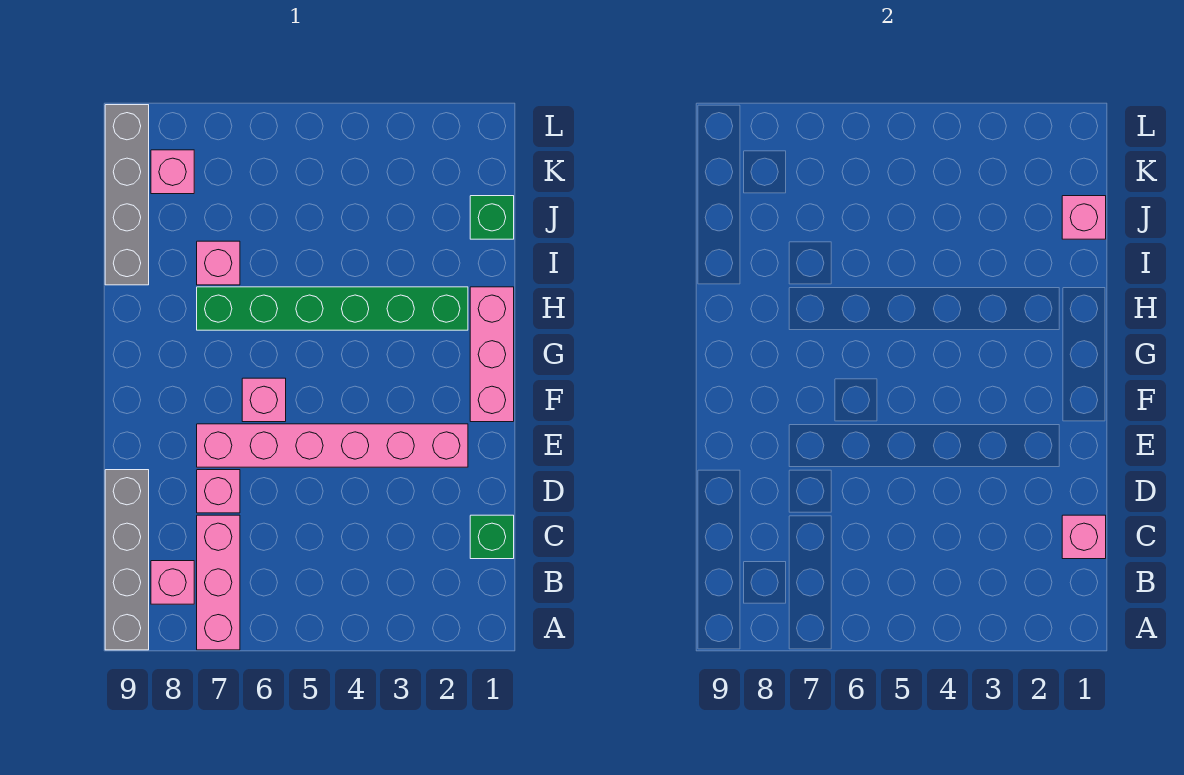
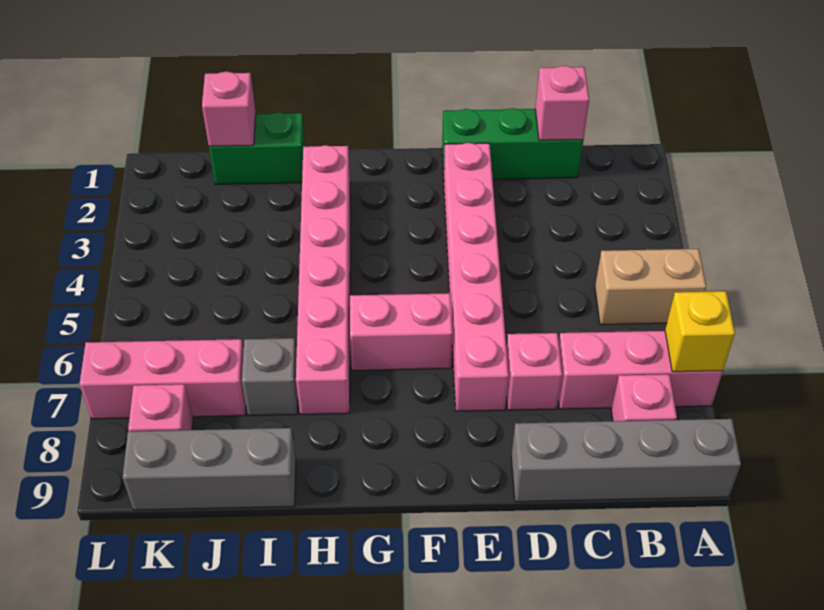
none -> tan 1x2 brick [595,249,706,325]
none -> yellow 1x1 brick [665,291,735,372]
green 1x1 brick [470,515,514,559] -> green 1x3 brick [442,108,583,179]
pink 1x3 brick [470,287,514,422] -> pink 1x3 brick moved to [80,339,246,419]
pink 1x1 brick [242,378,286,422] -> pink 1x2 brick [350,293,453,370]
green 1x6 brick [197,287,468,330] -> pink 1x6 brick [296,145,350,414]
pink 1x1 brick [197,241,240,285] -> grey 1x1 brick [242,338,298,416]
grey 1x4 brick [105,105,149,285] -> grey 1x3 brick [123,428,296,510]
green 1x1 brick [470,196,514,239] -> green 1x2 brick [209,112,305,184]

